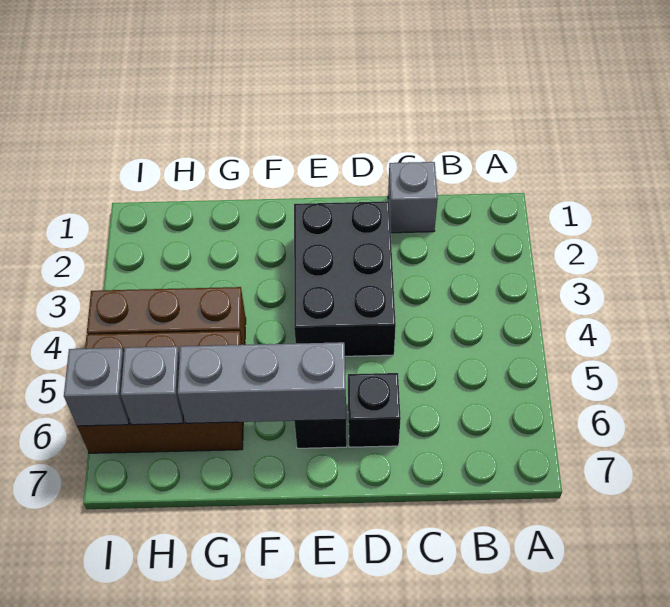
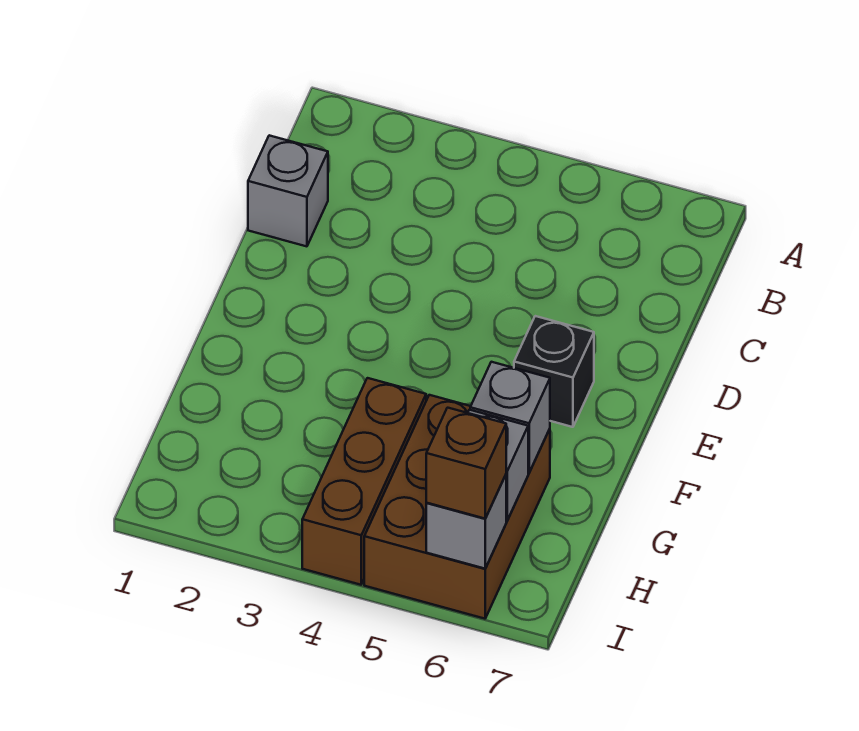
black 2x3 brick [294,201,396,356] -> none
black 1x1 brick [348,373,401,447] -> none
grey 1x3 brick [178,342,346,423] -> grey 1x1 brick [470,362,550,473]
none -> brown 1x1 brick [426,408,506,519]

